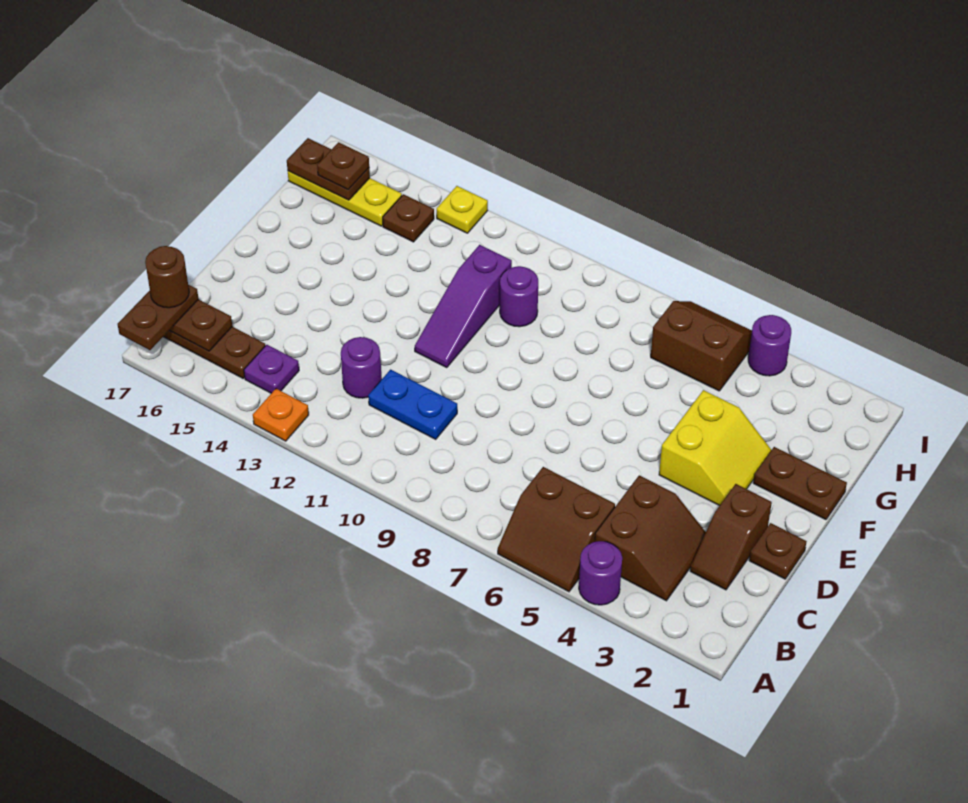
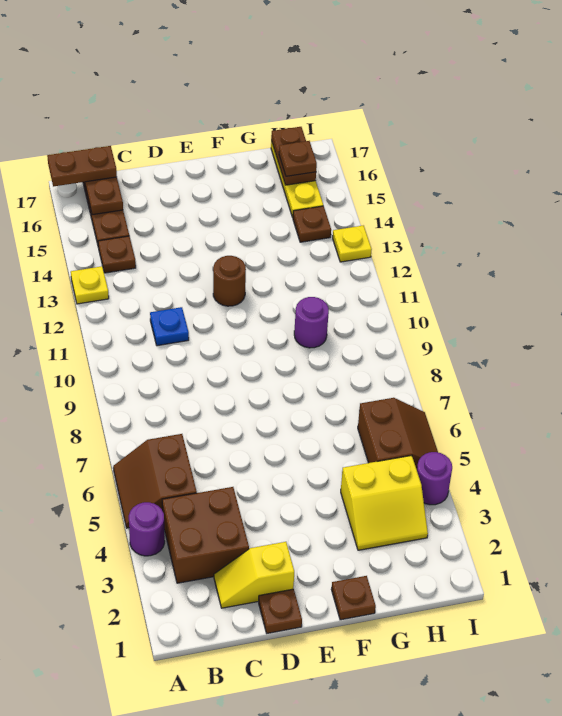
orange 1x1 plate [253,389,309,441] -> yellow 1x1 plate [71,266,109,304]
brown 2x2 slope [595,475,706,601] -> brown 2x2 brick [162,487,249,583]
purple 1x1 plate [244,345,299,393] -> brown 1x1 plate [98,236,136,273]
brown 1x1 round brick [145,246,189,308] -> brown 1x1 round brick moved to [213,256,246,306]
brown 1x2 slope [690,484,772,590] -> yellow 1x2 slope [214,542,294,608]
blue 1x2 plate [368,370,457,439] -> blue 1x1 plate [150,307,189,346]
purple 1x1 round brick [341,337,382,398] -> none
yellow 2x2 slope [659,390,771,506] -> yellow 2x2 slope moved to [341,456,428,550]
purple 1x3 slope [415,245,512,368] -> none
brown 1x2 plate [753,447,847,520] -> brown 1x1 plate [331,576,376,620]

